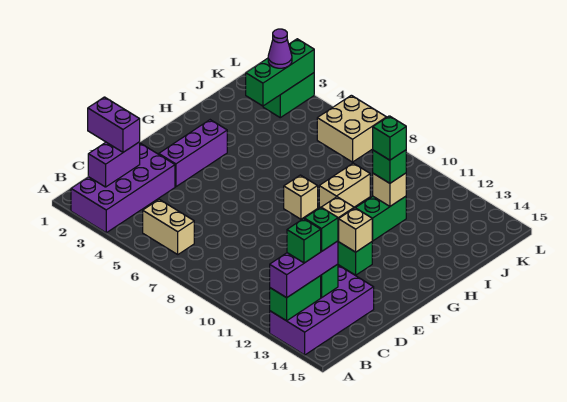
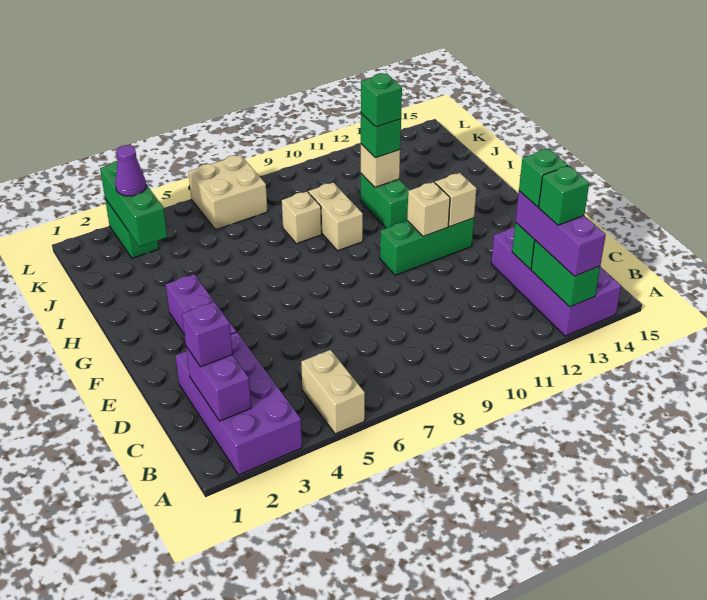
tan 1x2 brick [143,199,194,254] -> tan 1x2 brick turned to [301,350,365,434]
purple 1x2 brick [88,97,140,152] -> purple 1x1 brick [182,302,232,367]
tan 1x1 brick [284,175,318,219] -> tan 1x1 brick moved to [282,192,322,244]

